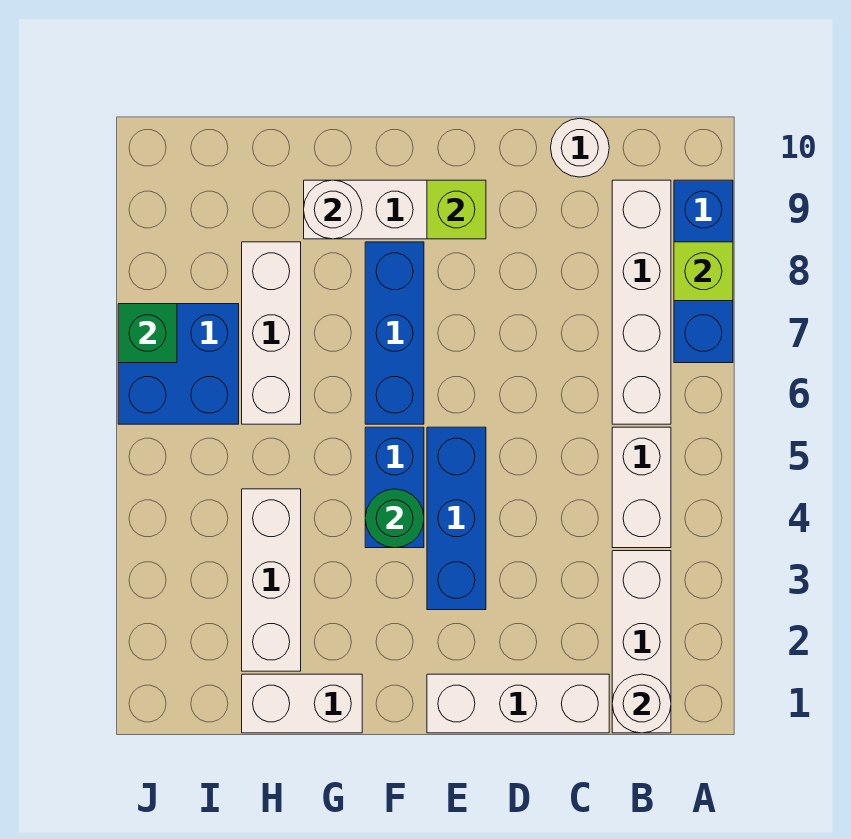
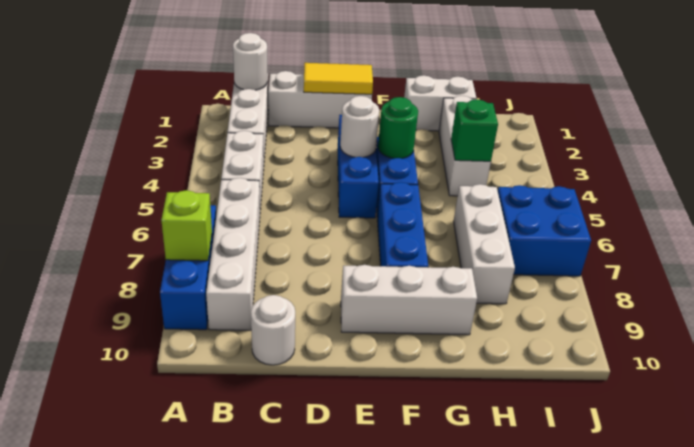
none -> yellow 1x2 tile [304,63,373,94]
lime 1x1 brick [427,180,486,239] -> none
white 1x1 round brick [304,180,362,239] -> white 1x1 round brick moved to [340,96,379,157]
green 1x1 brick [118,304,177,363] -> green 1x1 brick moved to [451,99,498,161]

